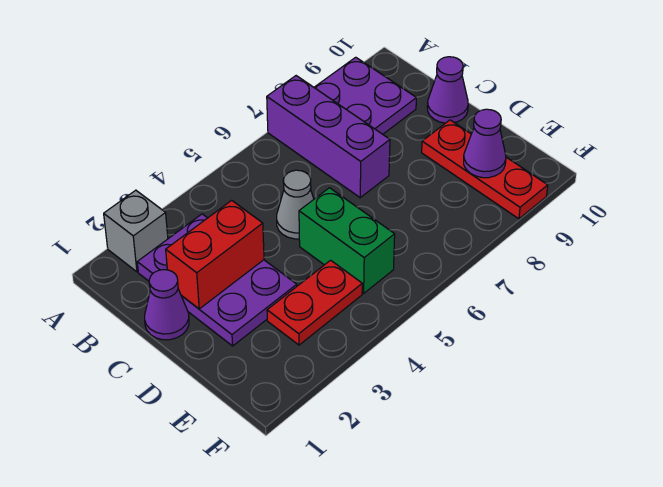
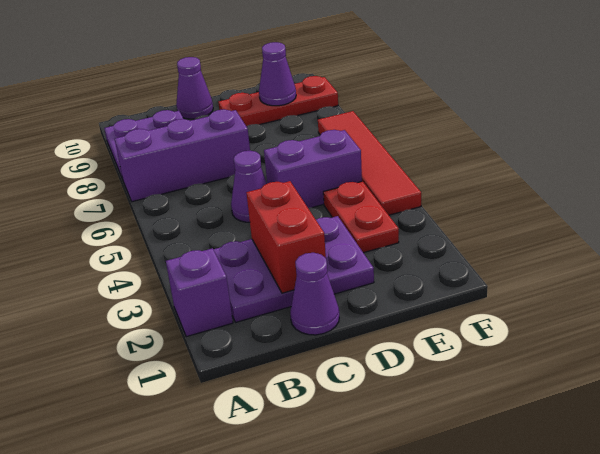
grey 1x1 brick [104,190,168,272] -> purple 1x1 brick [166,248,233,337]
grey 1x1 cone [277,170,314,239] -> purple 1x1 cone [231,151,267,222]
green 1x2 brick [299,188,395,293] -> purple 1x2 brick [264,130,362,208]
none -> red 1x4 tile [318,111,421,215]

